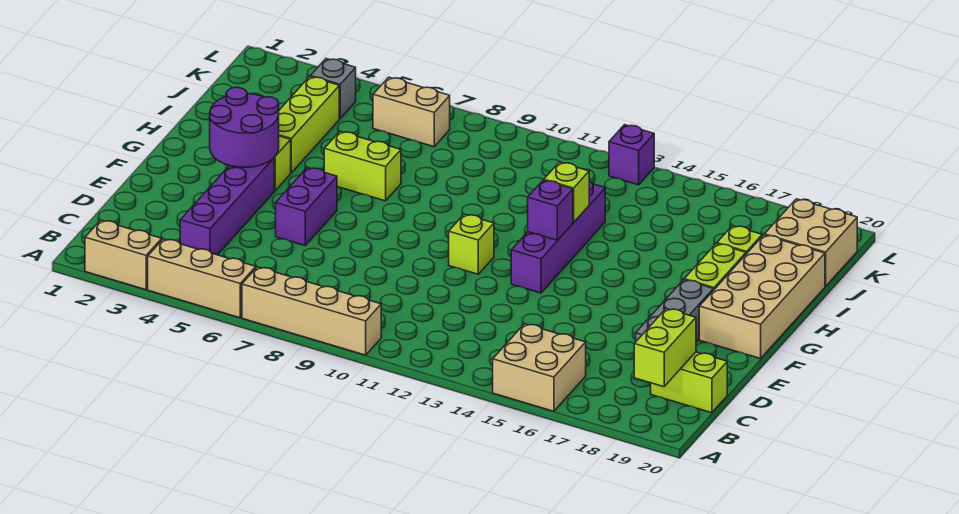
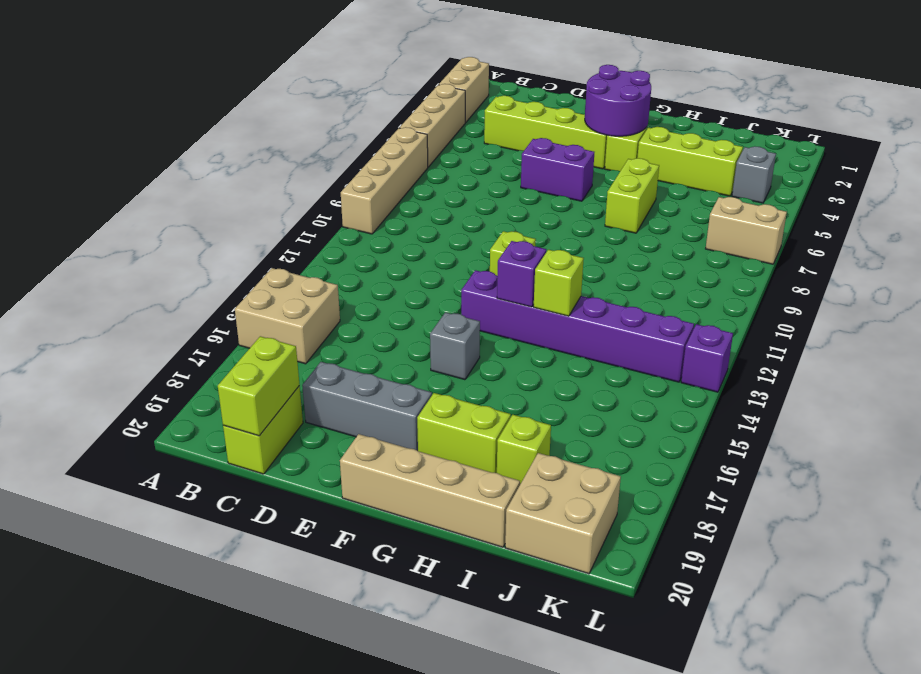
lime 1x2 brick [634,308,696,387] -> lime 1x2 brick turned to [218,336,300,436]
purple 1x4 brick [180,158,274,255] -> lime 1x4 brick [484,96,607,169]
purple 1x4 brick [511,181,605,293] -> purple 1x6 brick [461,270,694,382]
none -> grey 1x1 brick [430,312,480,380]
tan 2x4 brick [699,235,825,359] -> tan 1x4 brick [340,434,520,547]
tan 1x2 brick [373,77,450,147] -> tan 1x2 brick turned to [706,197,787,264]

